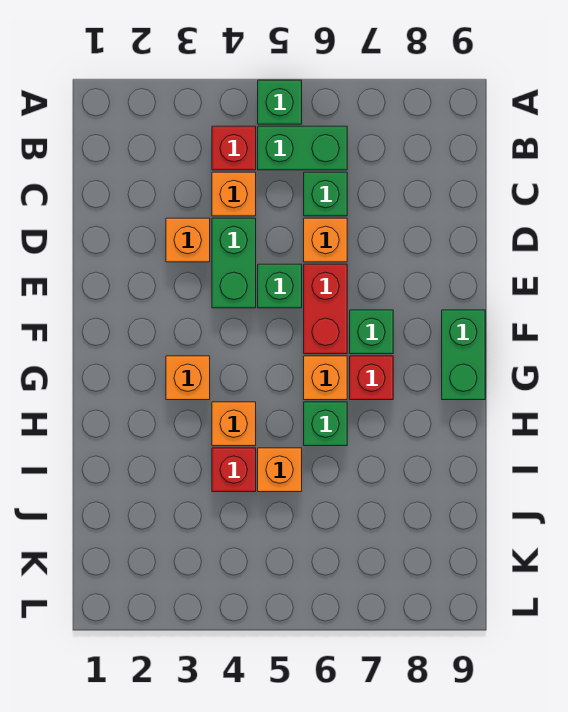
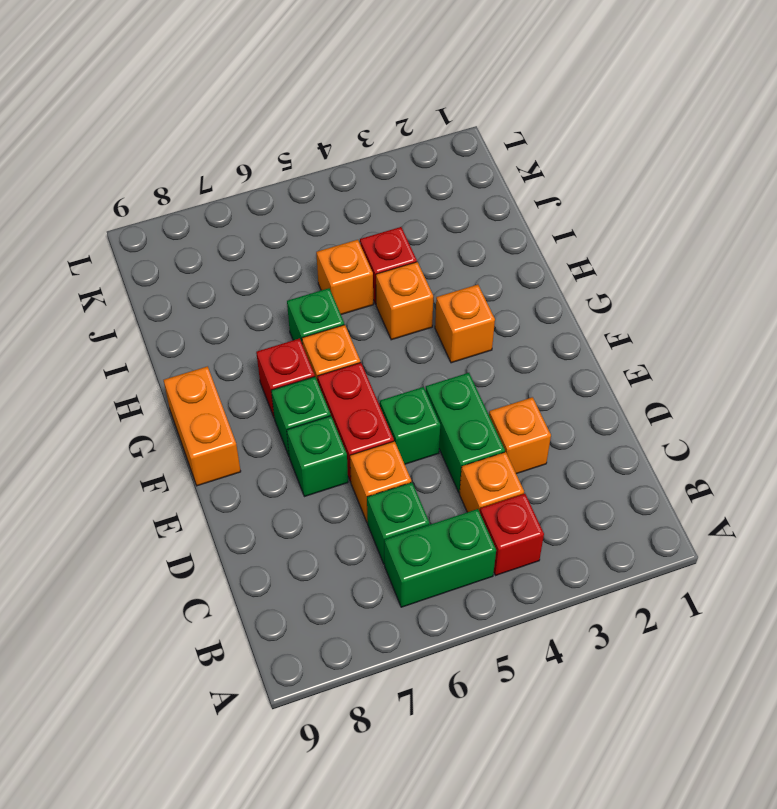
green 1x1 brick [258,80,302,124] -> green 1x1 brick moved to [287,416,348,497]
green 1x2 brick [442,310,485,400] -> orange 1x2 brick [164,366,241,486]

